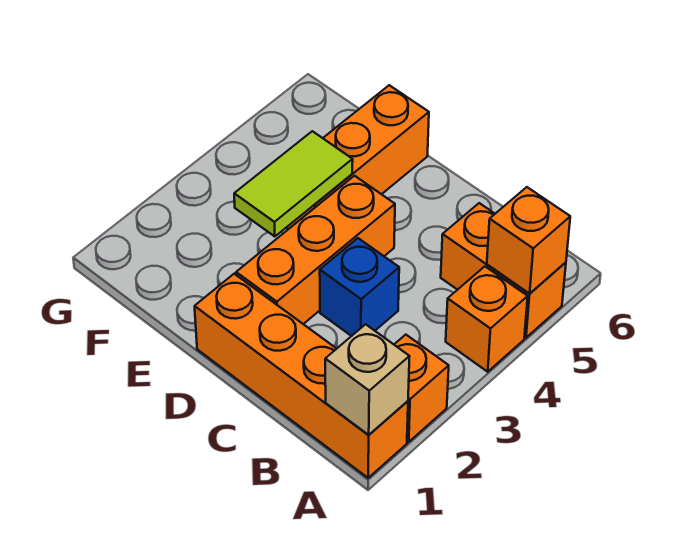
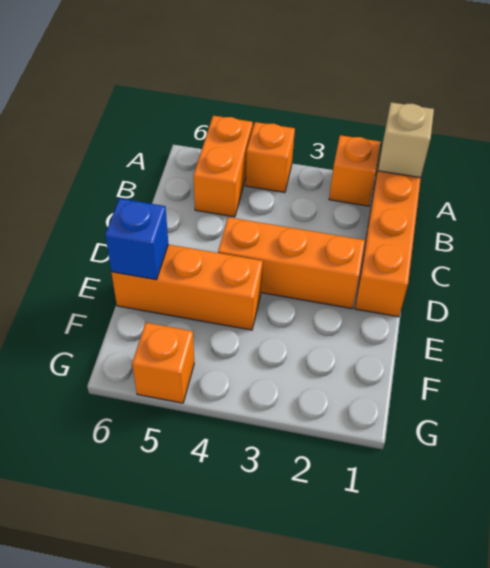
orange 1x1 brick [487,187,570,294] -> orange 1x1 brick moved to [132,323,194,403]
blue 1x1 brick [320,238,399,336] -> blue 1x1 brick moved to [105,198,168,280]
lime 1x2 tile [234,131,353,237] -> none

